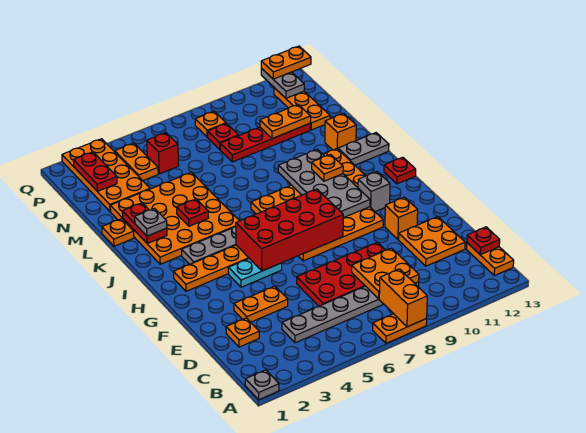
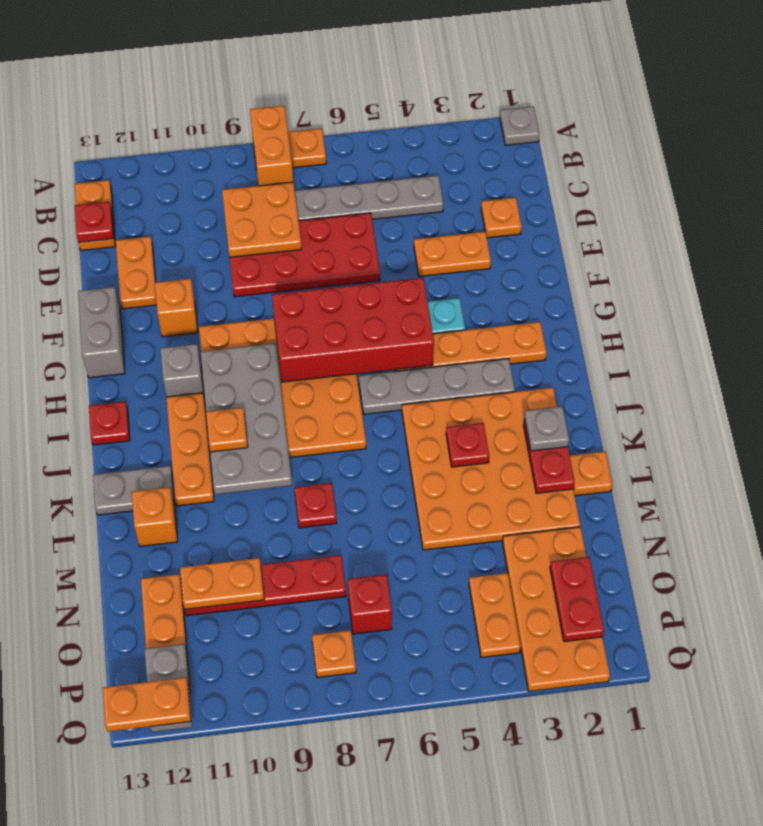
orange 2x2 plate [399,217,465,266] -> orange 1x2 plate [116,236,157,309]
none -> grey 1x2 brick [78,287,125,378]
red 1x1 brick [147,133,179,174] -> red 1x1 brick moved to [348,575,392,634]
red 1x1 plate [208,123,239,149] -> red 1x1 plate moved to [294,483,337,528]

